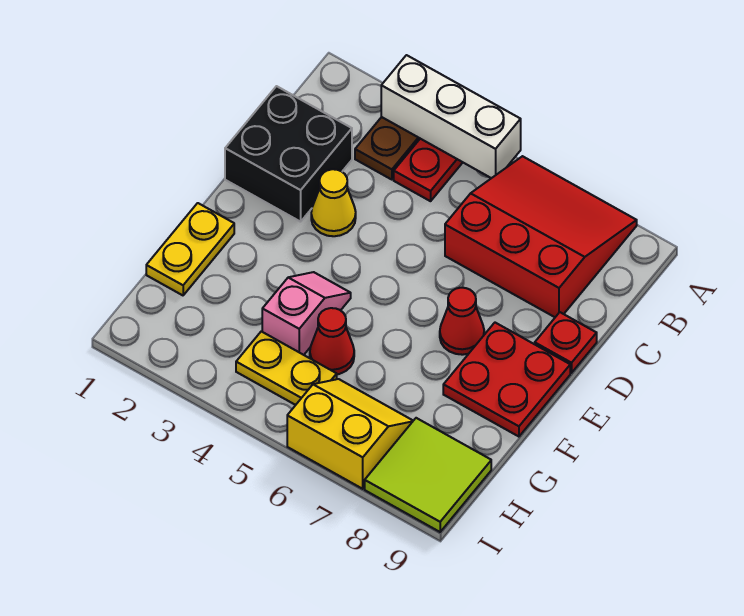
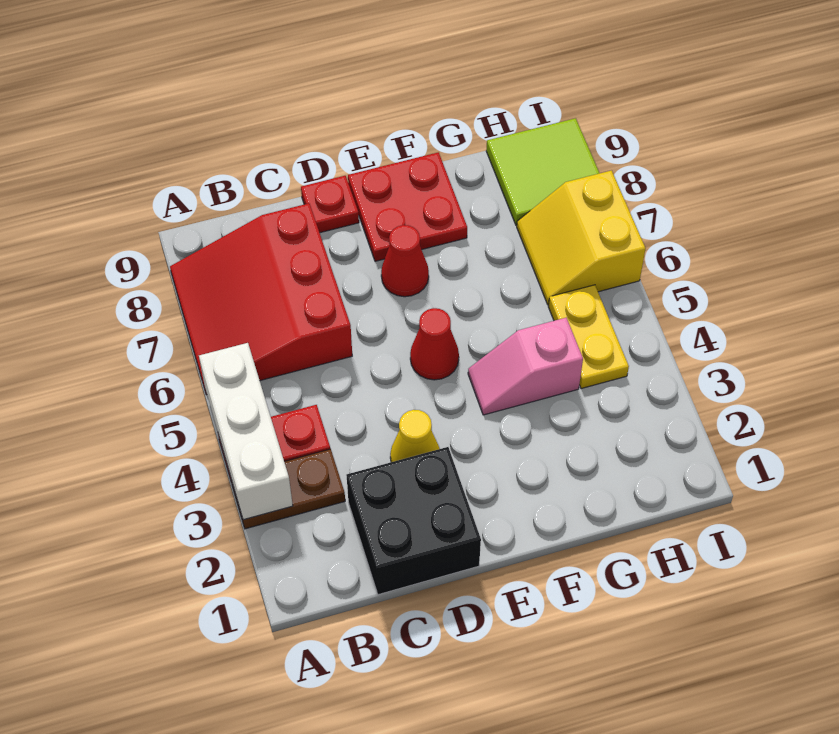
yellow 1x2 plate [146,203,234,295] -> none
red 1x1 cone [310,308,354,374] -> red 1x1 cone moved to [410,308,459,380]

